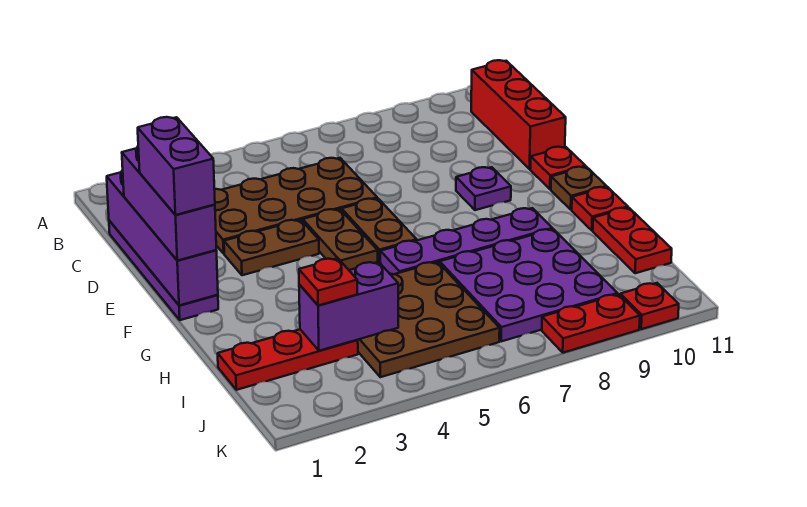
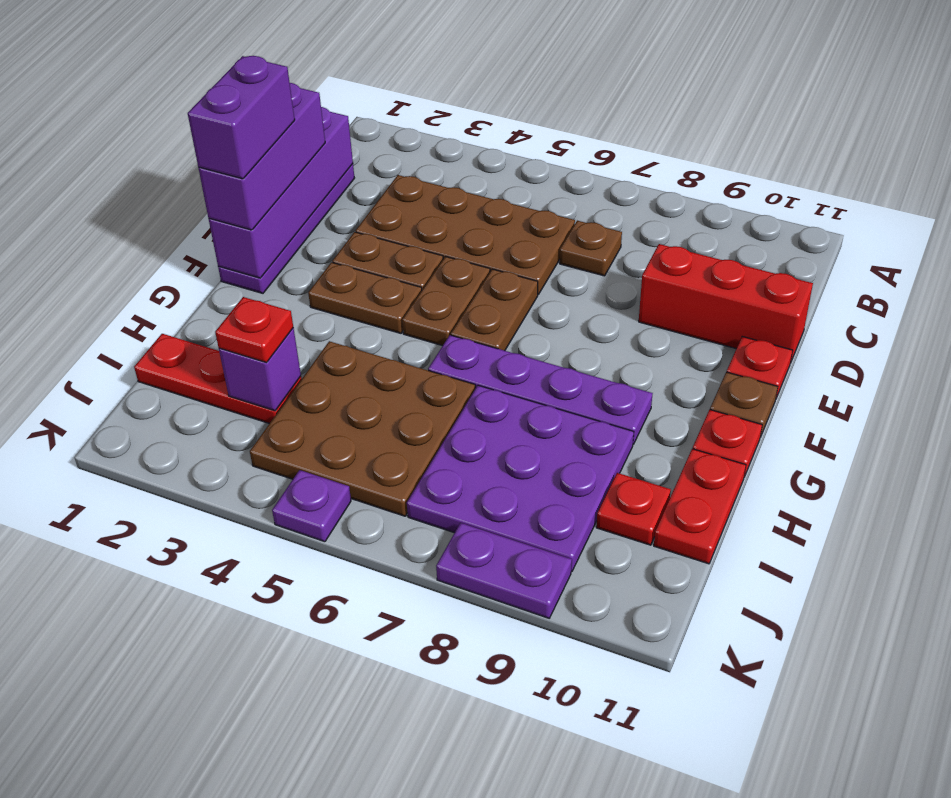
red 1x3 brick [471,60,566,169] -> red 1x3 brick turned to [639,244,813,363]
none -> brown 1x1 plate [560,221,622,276]
purple 1x1 plate [456,167,511,210] -> purple 1x1 plate moved to [272,470,351,542]
none -> brown 1x2 plate [308,262,422,333]
purple 1x2 brick [299,262,398,351] -> purple 1x1 brick [219,328,301,411]
red 1x2 plate [542,294,640,353] -> purple 1x2 plate [436,523,572,618]
red 1x1 plate [620,283,679,329] -> red 1x1 plate moved to [596,473,671,545]

